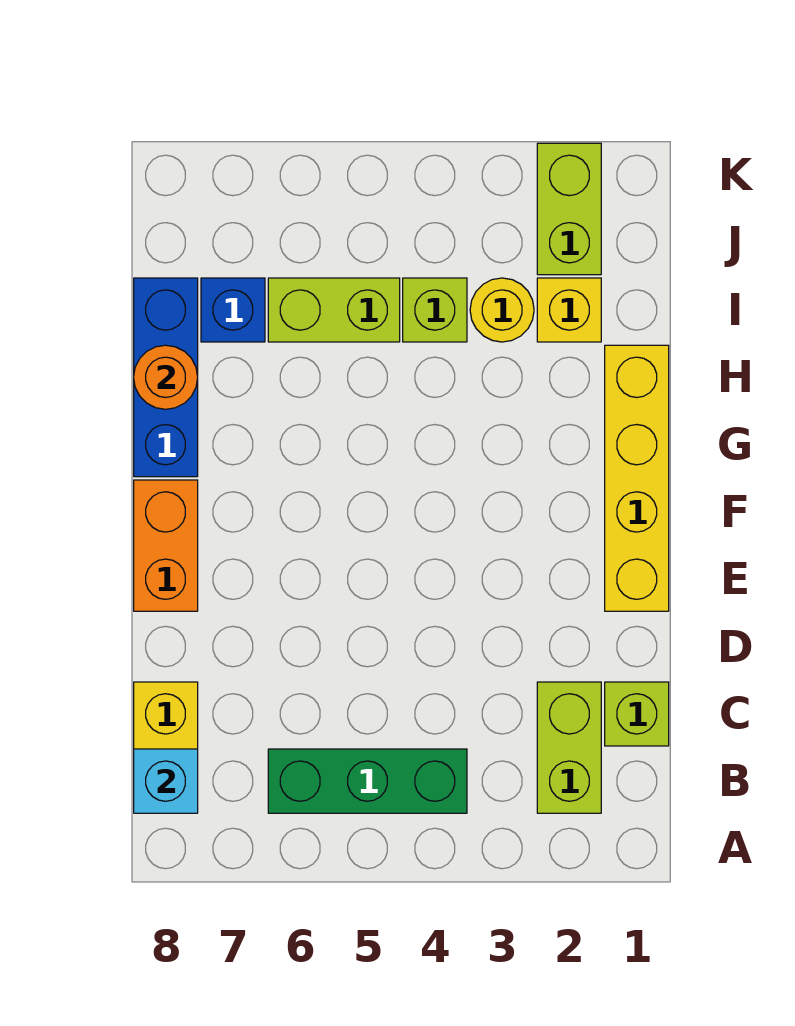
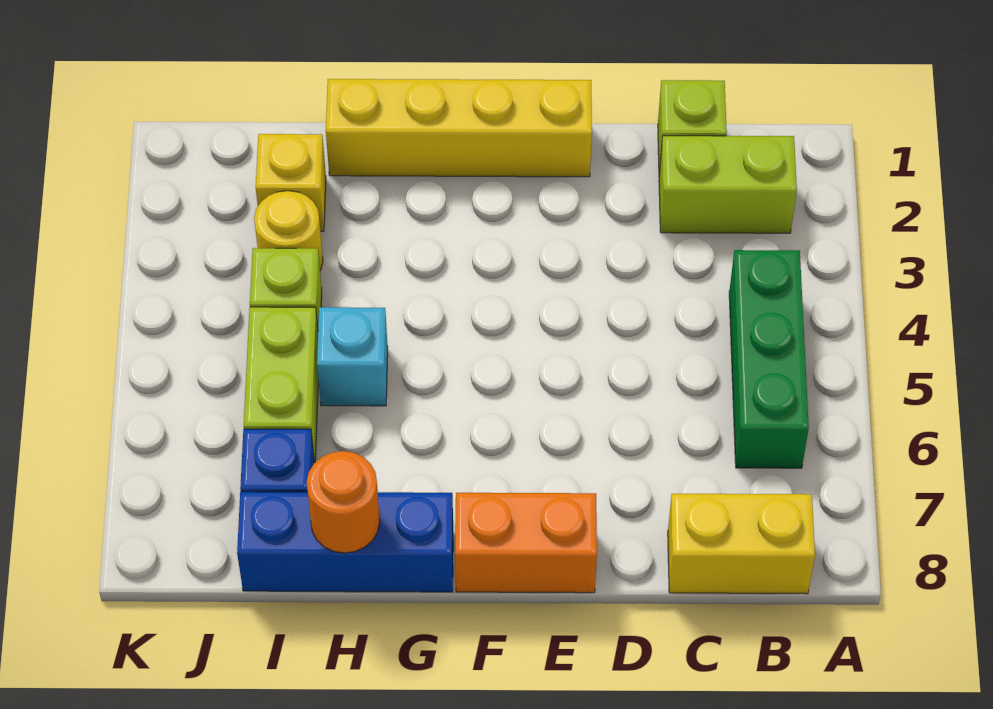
cyan 1x1 brick [134,749,198,813] -> cyan 1x1 brick moved to [317,307,388,406]
lime 1x2 brick [537,143,601,275] -> none

